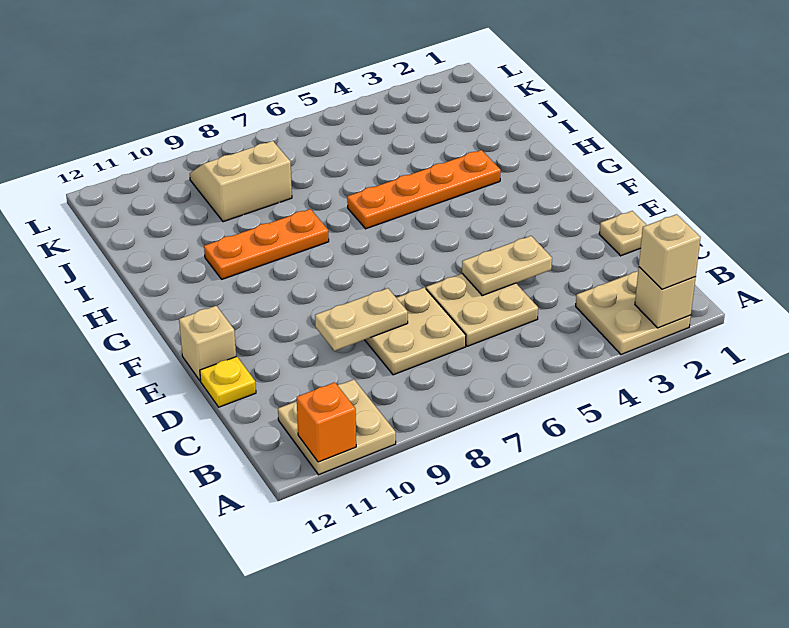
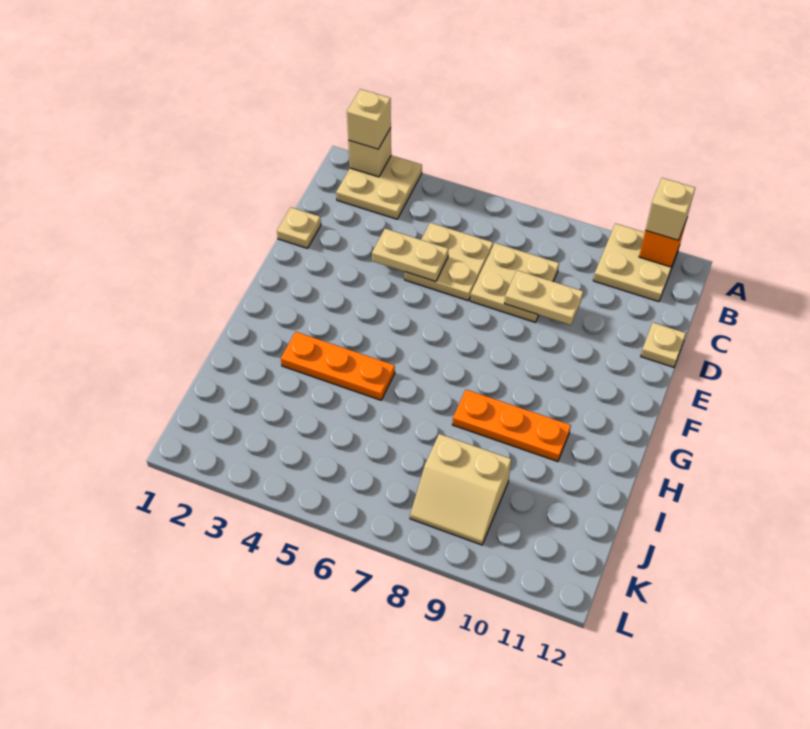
yellow 1x1 plate [200,356,256,407] -> tan 1x1 plate [641,323,686,367]
tan 1x1 brick [179,306,236,381] -> tan 1x1 brick moved to [645,178,695,240]
orange 1x4 plate [347,150,501,229] -> orange 1x3 plate [281,332,395,400]

